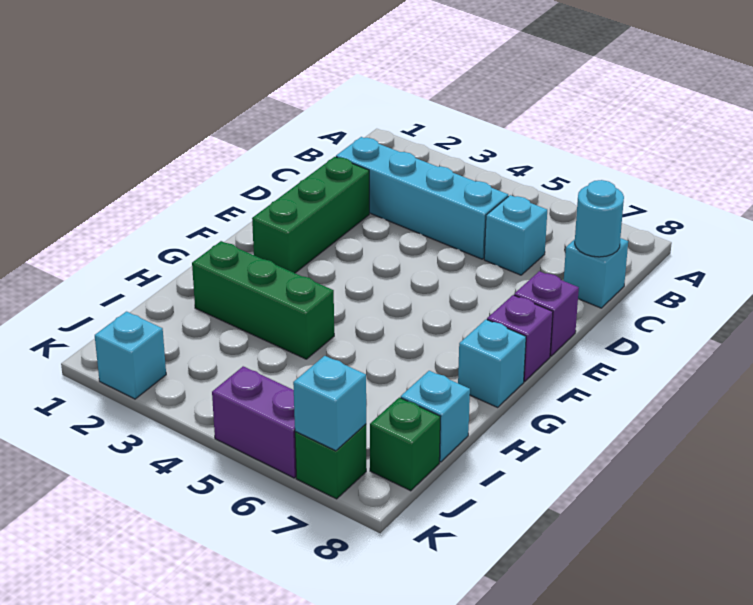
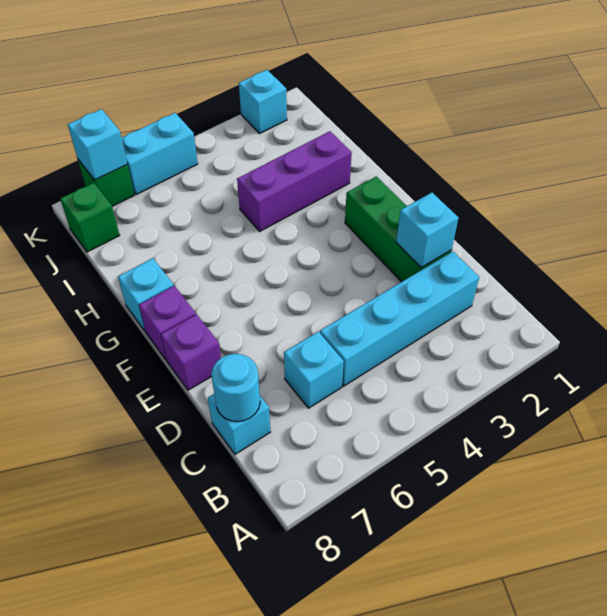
green 1x3 brick [192,241,334,359] -> purple 1x3 brick [237,131,352,231]
cyan 1x1 brick [401,371,470,462] -> cyan 1x1 brick moved to [396,193,458,268]
purple 1x2 brick [212,366,296,478] -> cyan 1x2 brick [122,113,198,195]

